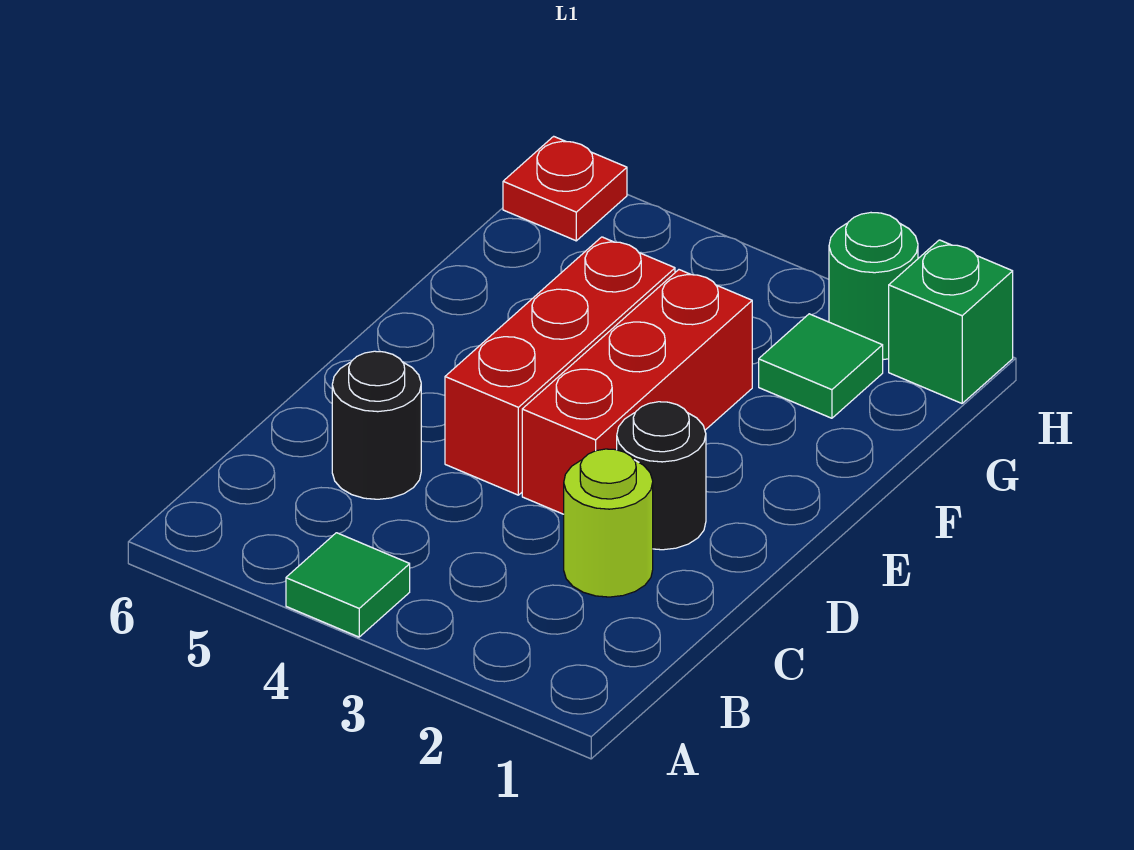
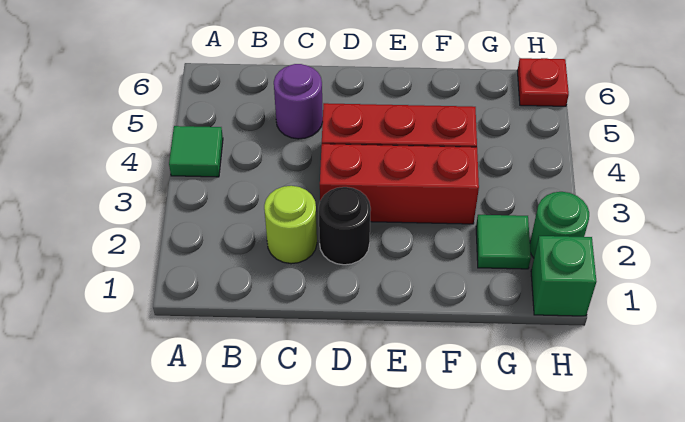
black 1x1 round brick [332,351,421,499] -> purple 1x1 round brick [274,64,323,139]

